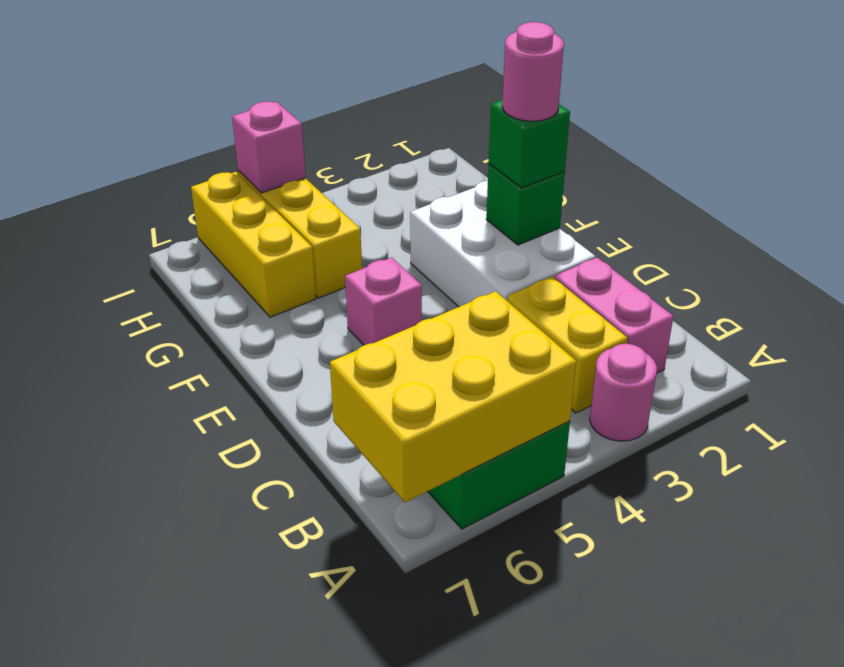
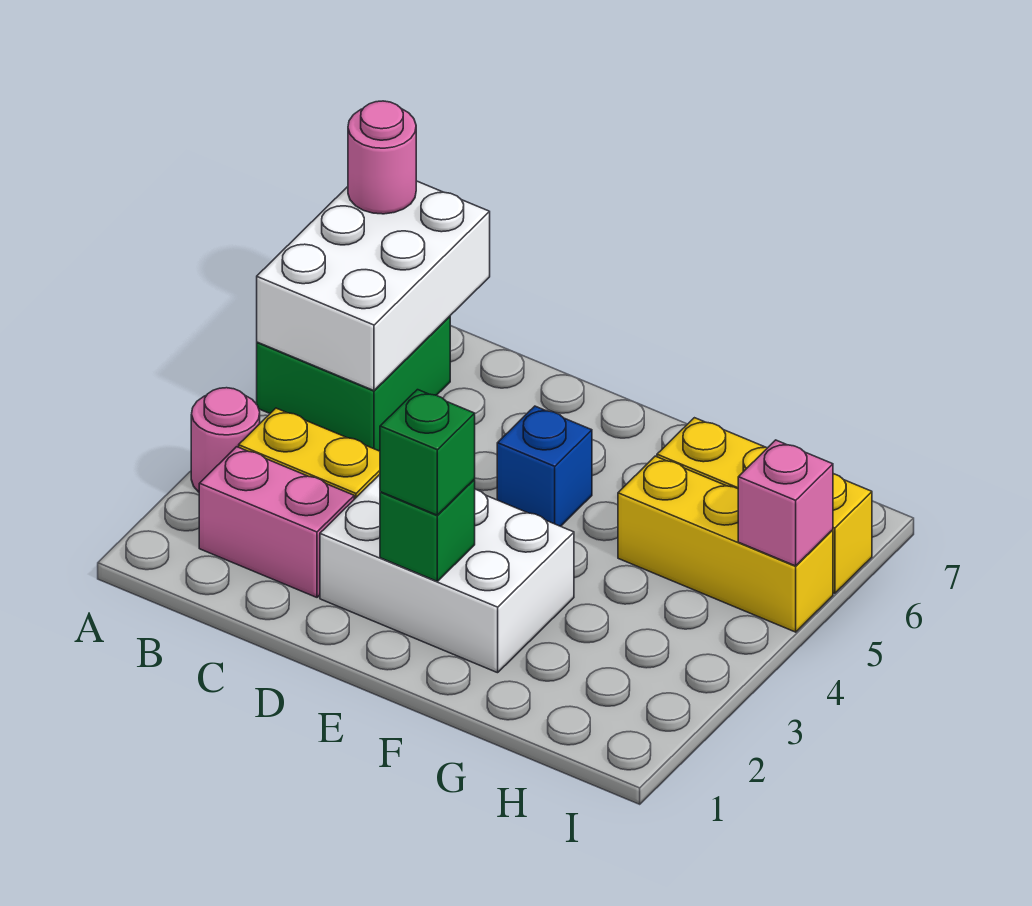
yellow 2x3 brick [330,291,577,502] -> white 2x3 brick [257,181,490,390]
pink 1x1 round brick [502,22,564,121] -> pink 1x1 round brick moved to [348,101,416,214]
pink 1x1 brick [345,258,422,345] -> blue 1x1 brick [497,406,592,526]

